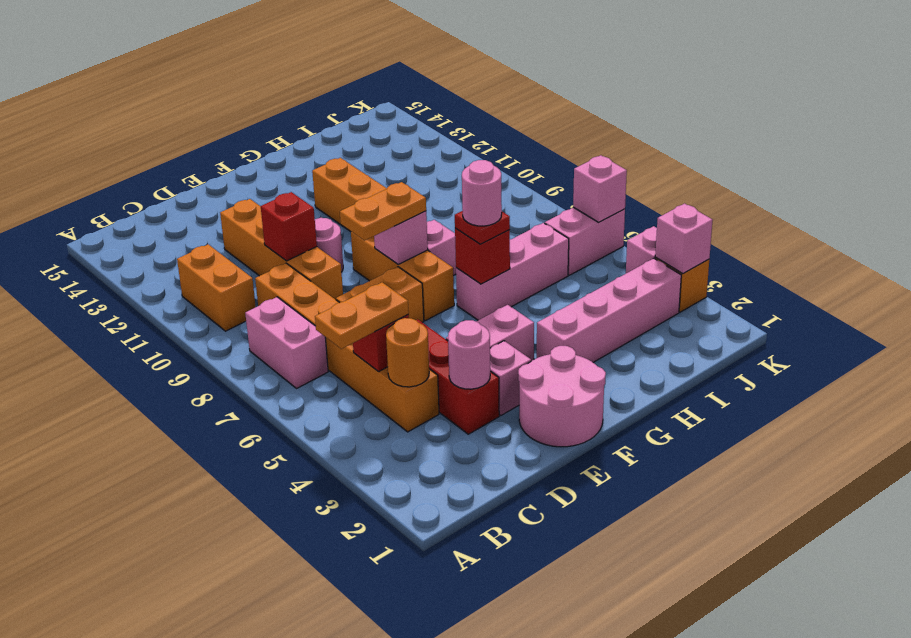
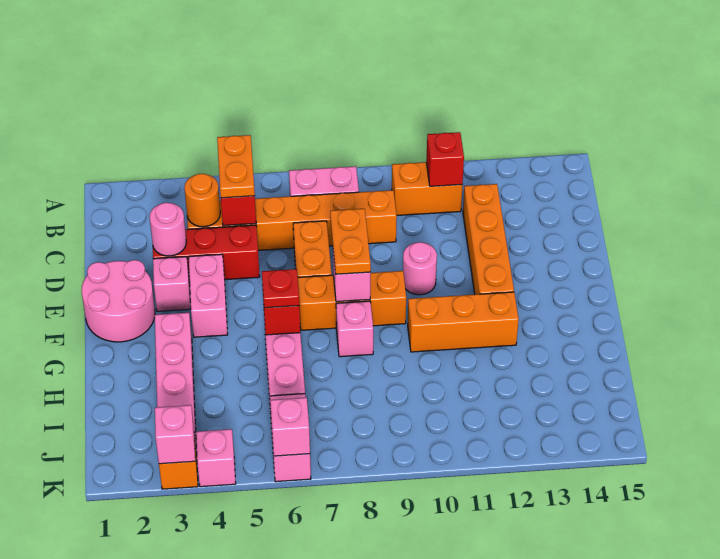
orange 1x4 brick [220,199,343,300] -> orange 1x4 brick turned to [463,184,514,294]
red 1x1 brick [261,192,317,261] -> red 1x1 brick moved to [426,132,464,186]
pink 1x1 round brick [462,160,502,226] -> none

